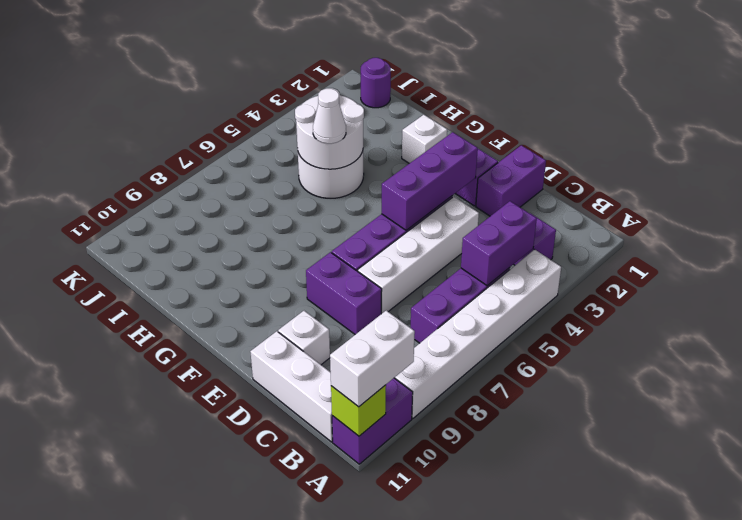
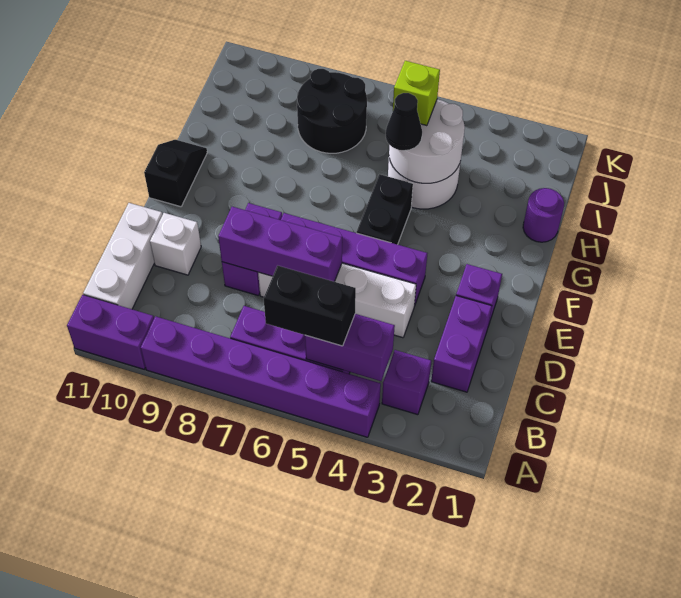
white 1x6 brick [394,249,561,419] -> purple 1x6 brick [141,316,381,437]
white 1x2 brick [330,311,415,407] -> none
lime 1x1 brick [331,385,386,436] -> lime 1x1 brick moved to [393,61,440,126]
none -> black 1x2 brick [264,266,356,346]
purple 1x2 brick [476,145,546,216] -> purple 1x2 brick turned to [431,296,492,392]
purple 1x3 brick [382,132,478,230] -> purple 1x3 brick moved to [218,207,342,282]
none -> black 1x2 brick [356,174,413,245]
none -> black 1x2 slope [144,140,207,207]
white 1x1 brick [402,115,447,164] -> none
white 1x1 cone [313,89,346,144] -> black 1x1 cone [386,93,422,151]
none -> black 2x2 round brick [297,69,367,153]
purple 1x1 round brick [361,58,391,108] -> purple 1x1 round brick moved to [523,188,564,242]

